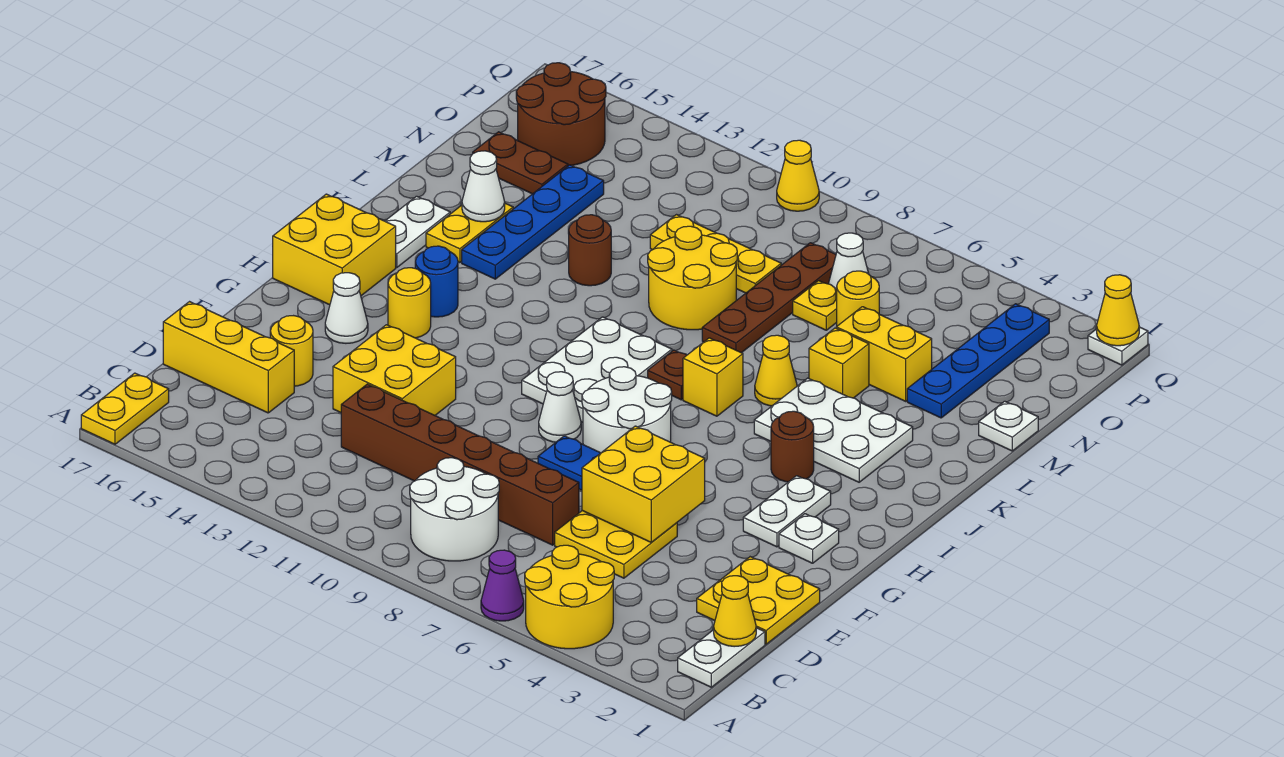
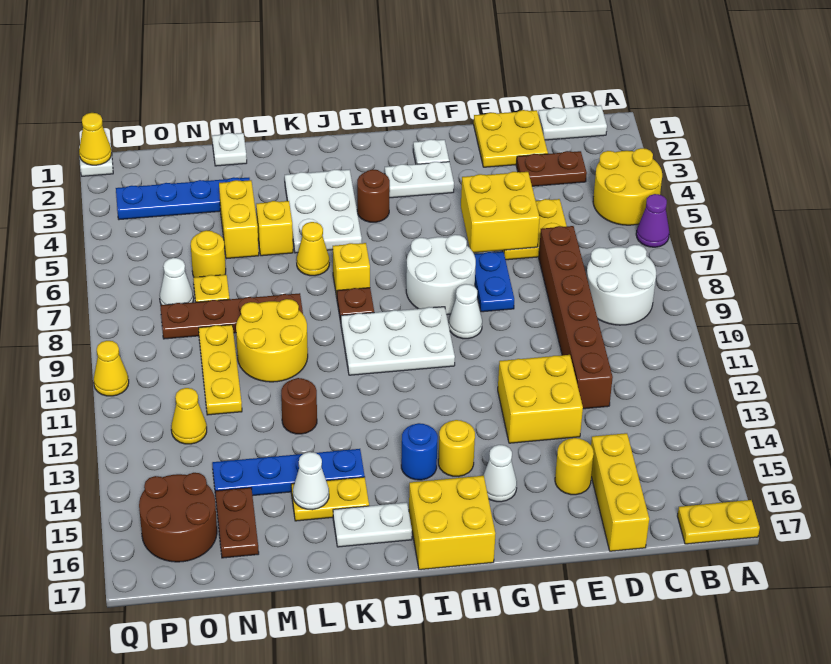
yellow 1x1 cone [714,576,756,647] -> yellow 1x1 cone moved to [171,388,207,444]
none -> brown 1x2 plate [516,151,587,186]

